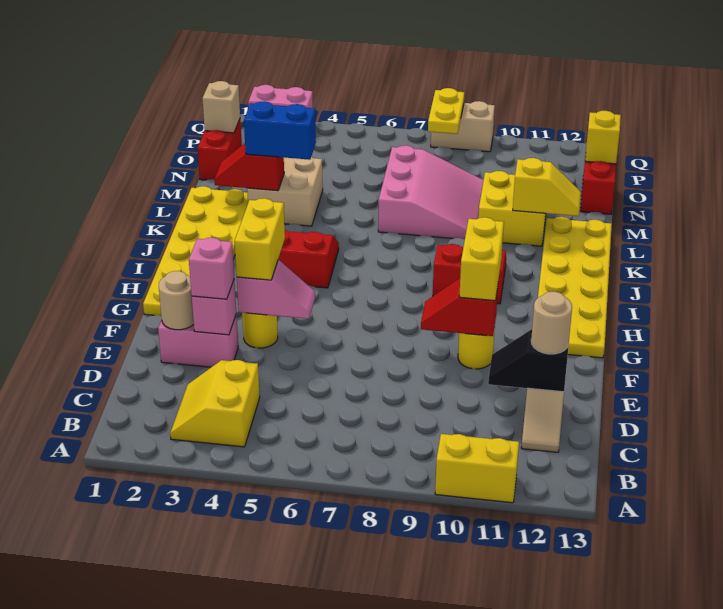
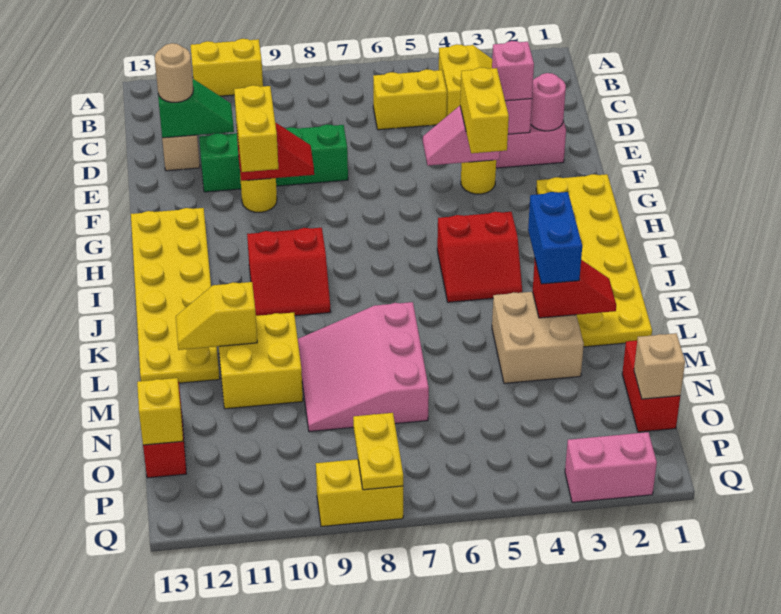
none -> yellow 1x2 brick [373,69,447,130]
black 1x2 slope [488,329,569,392] -> green 1x2 slope [158,79,234,138]
tan 1x1 round brick [159,271,194,330] -> pink 1x1 round brick [531,73,566,131]
none -> green 1x4 brick [199,124,348,192]
blue 1x2 brick [244,101,316,160] -> blue 1x2 brick turned to [528,192,582,284]
tan 1x2 brick [431,101,495,152] -> yellow 1x2 brick [316,459,403,527]

